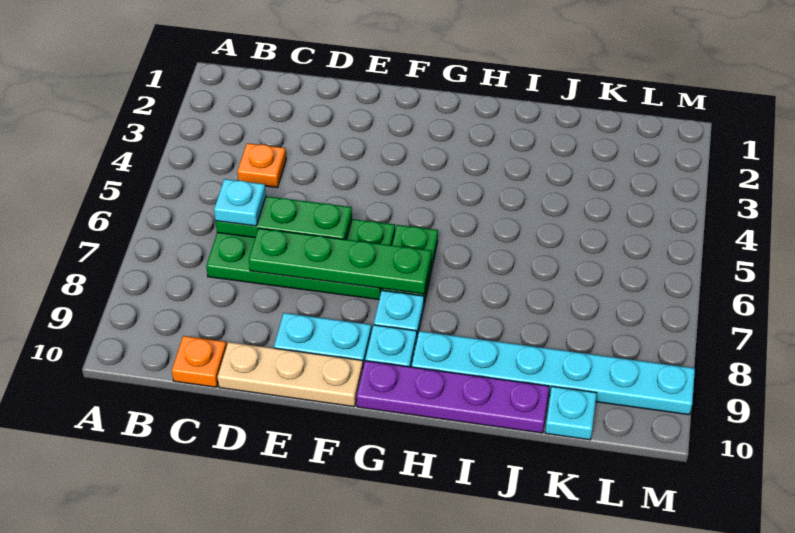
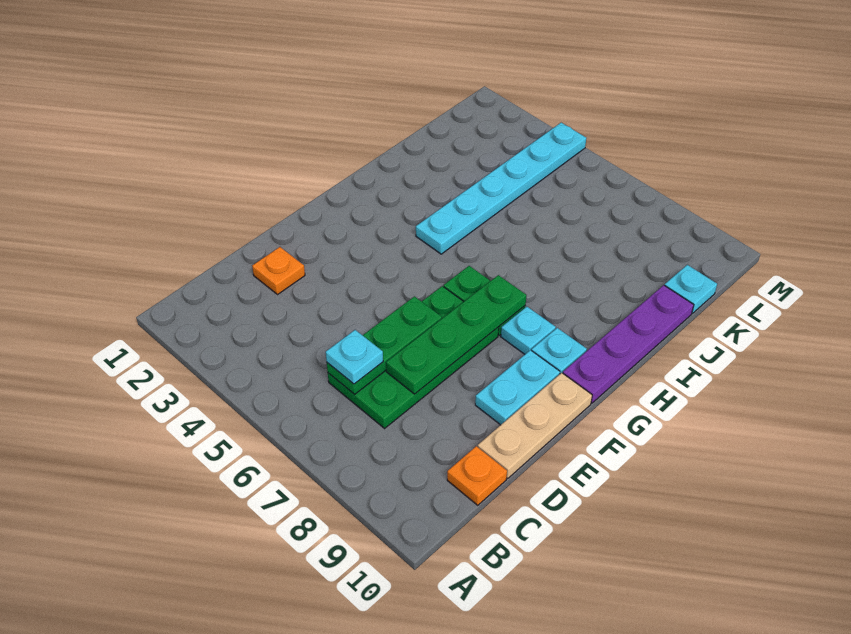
orange 1x1 plate [237,143,286,187] -> orange 1x1 plate moved to [252,247,305,295]
cyan 1x6 plate [411,331,695,415] -> cyan 1x6 plate moved to [416,123,586,254]

